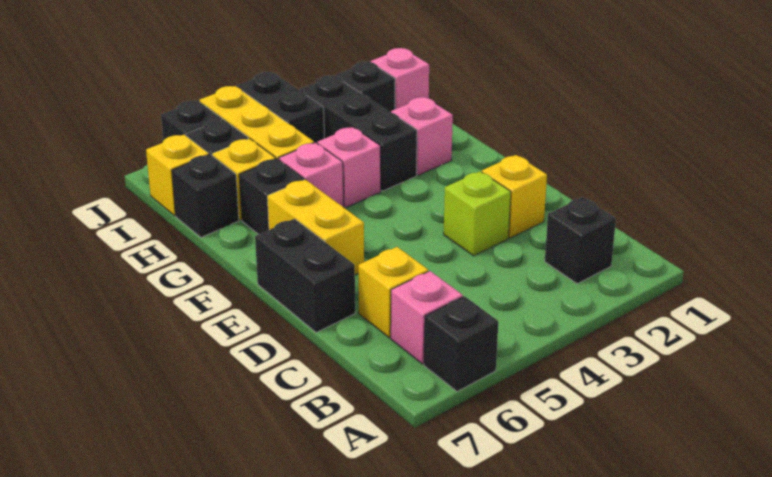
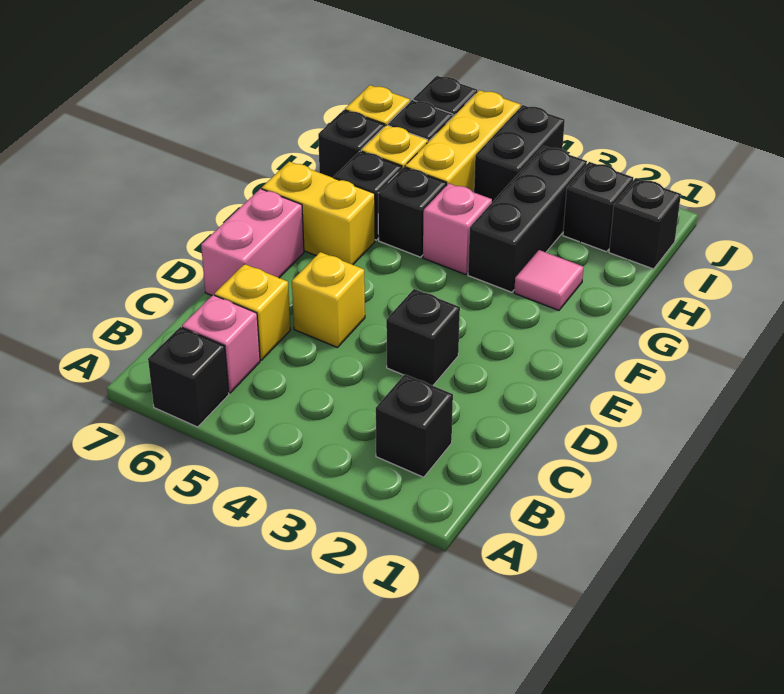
yellow 1x1 brick [482,155,547,238] -> yellow 1x1 brick moved to [292,252,365,348]
lime 1x1 brick [444,171,511,256] -> black 1x1 brick [386,289,460,386]
black 1x2 brick [255,219,355,333] -> pink 1x2 brick [201,189,304,296]
yellow 1x2 brick [267,179,364,275] -> yellow 1x2 brick turned to [262,162,375,265]
pink 1x1 brick [391,97,453,175] -> pink 1x1 tile [514,250,584,310]
pink 1x1 brick [279,143,344,207] -> black 1x1 brick [378,167,446,257]
pink 1x1 brick [371,48,429,109] -> black 1x1 brick [609,178,681,269]

